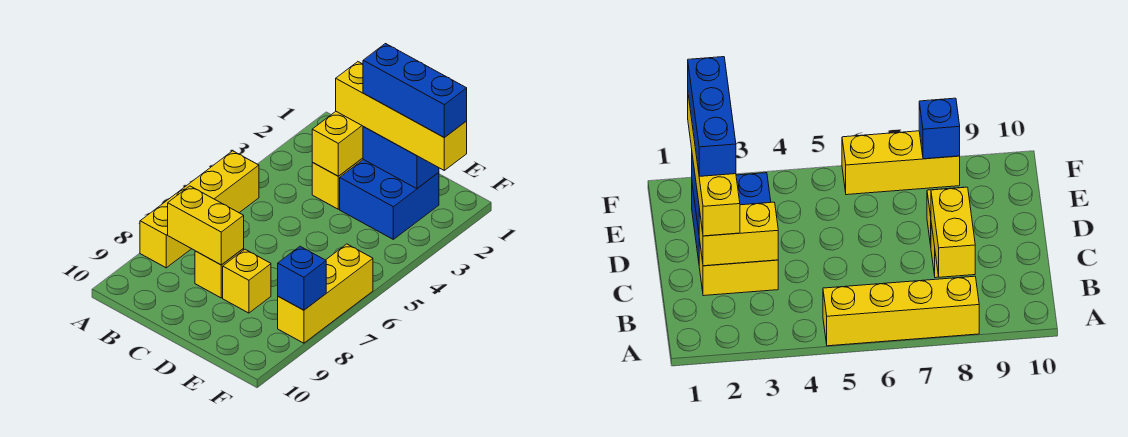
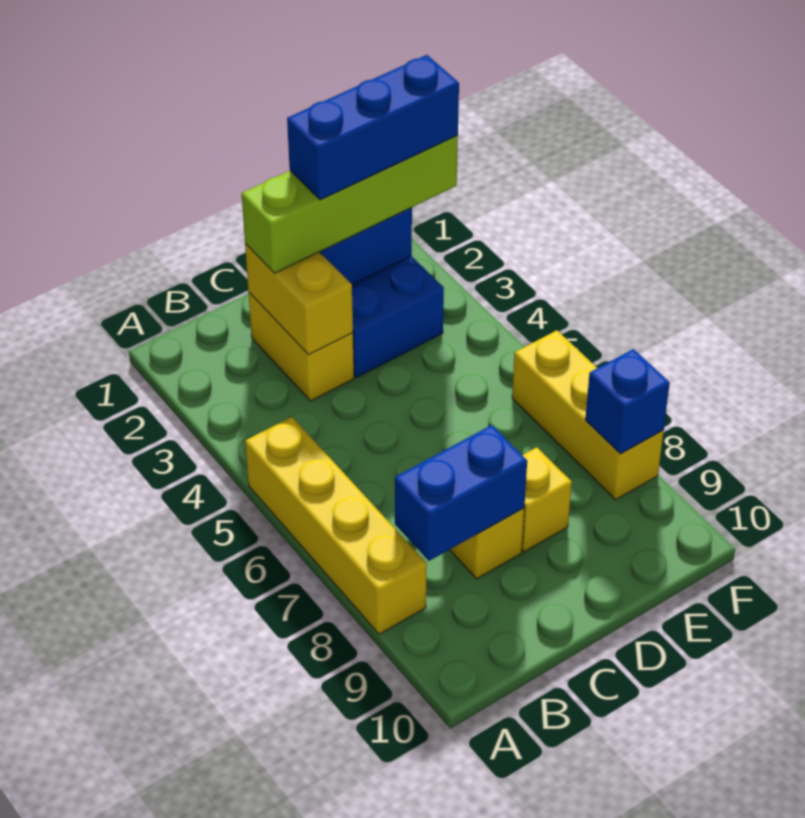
yellow 1x2 brick [168,186,244,265] -> blue 1x2 brick [395,425,527,561]
yellow 1x4 brick [336,62,467,170] -> lime 1x4 brick [242,135,458,273]

